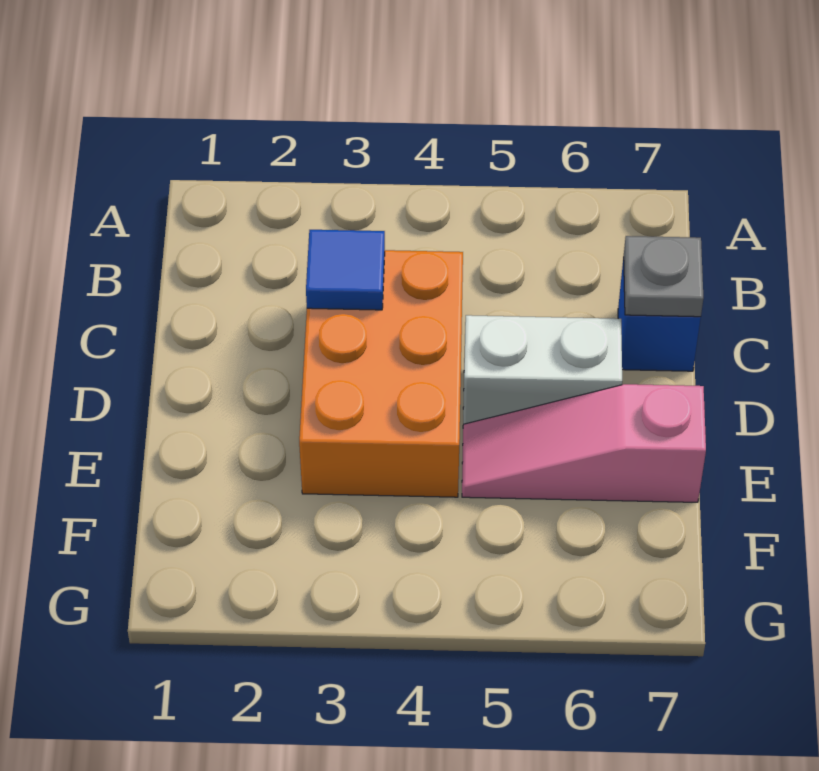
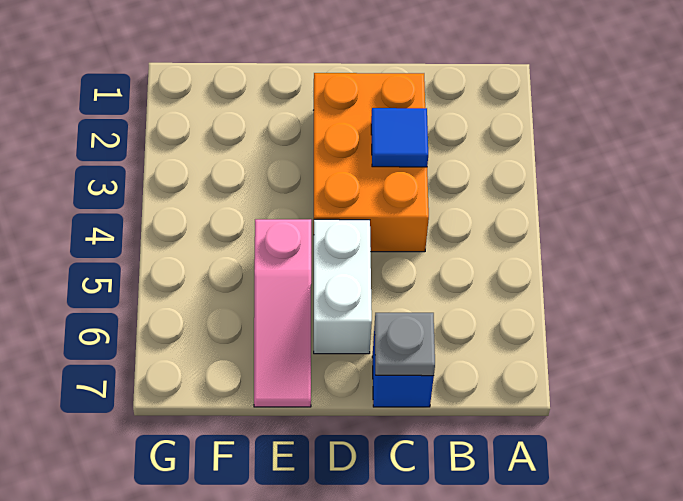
orange 2x3 brick [299,250,463,497] -> orange 2x3 brick turned to [314,73,429,252]
pink 1x3 slope [462,384,706,502] -> pink 1x3 slope turned to [254,219,311,407]

